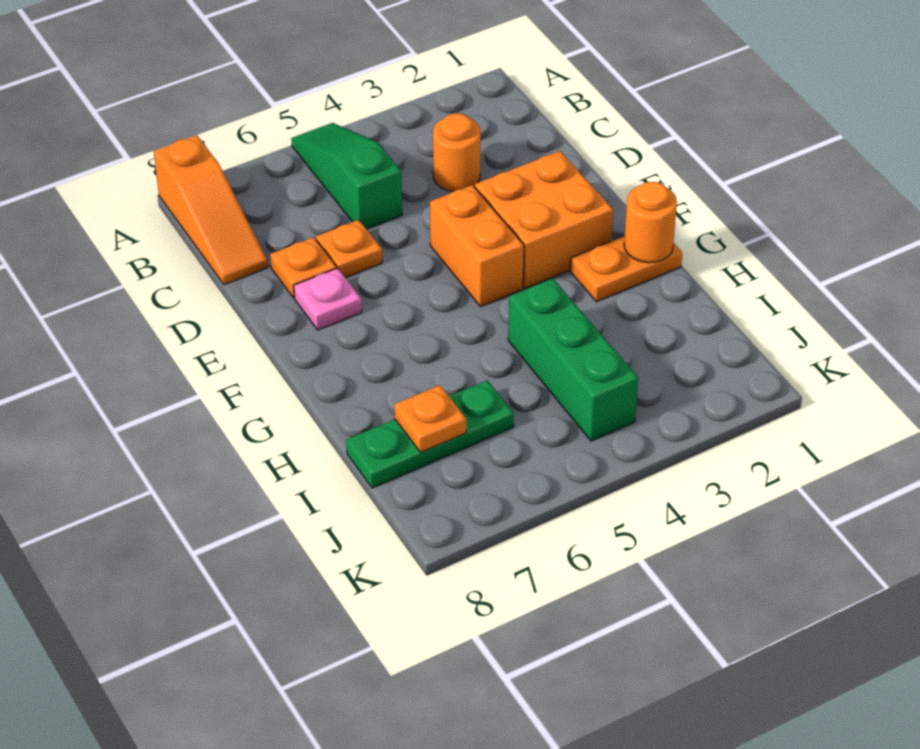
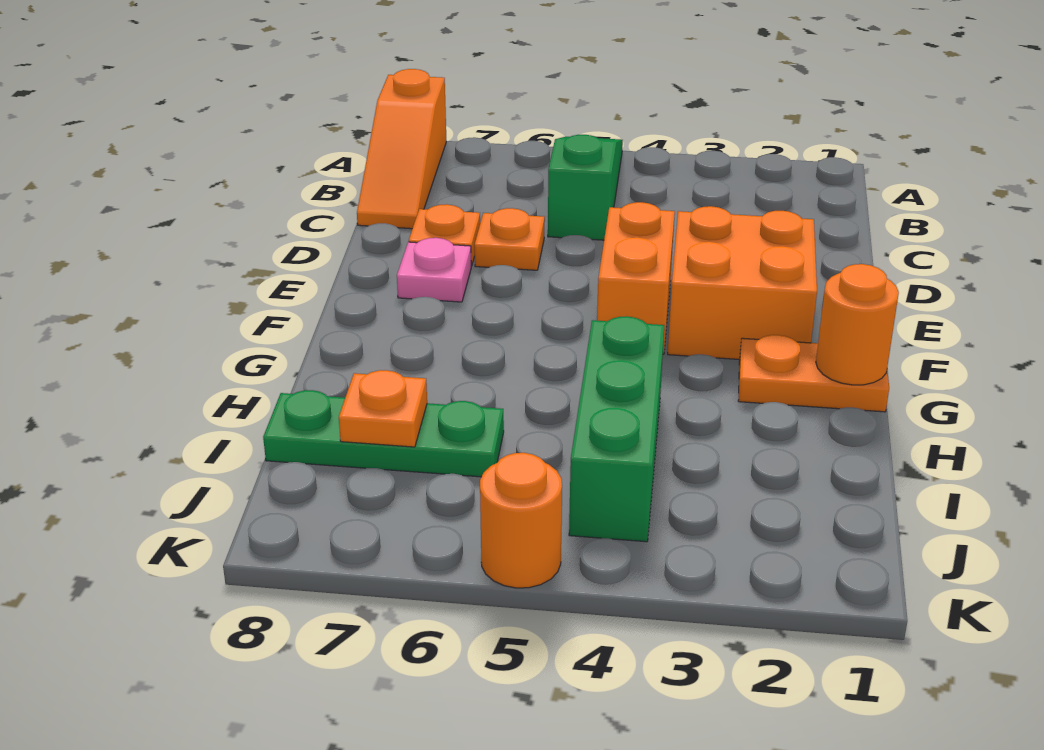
orange 1x1 round brick [433,113,481,192] -> orange 1x1 round brick moved to [480,453,562,588]

